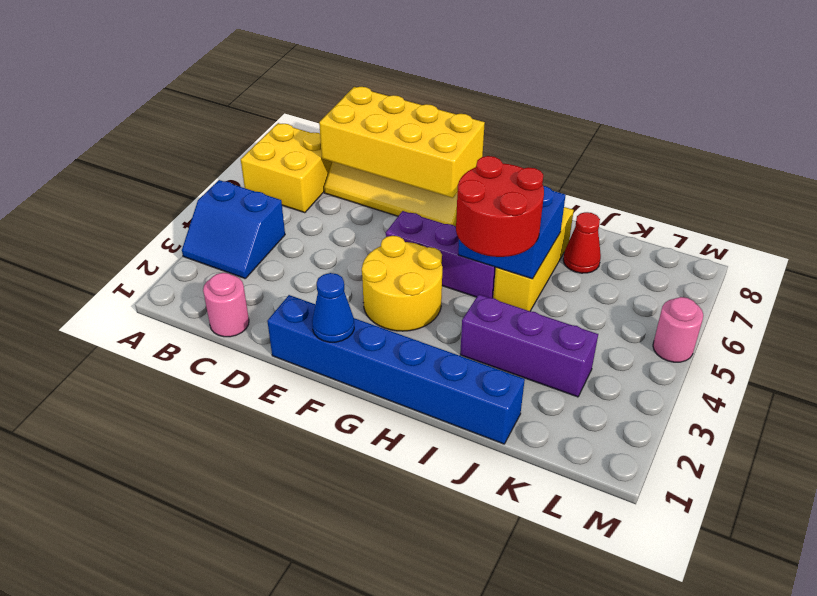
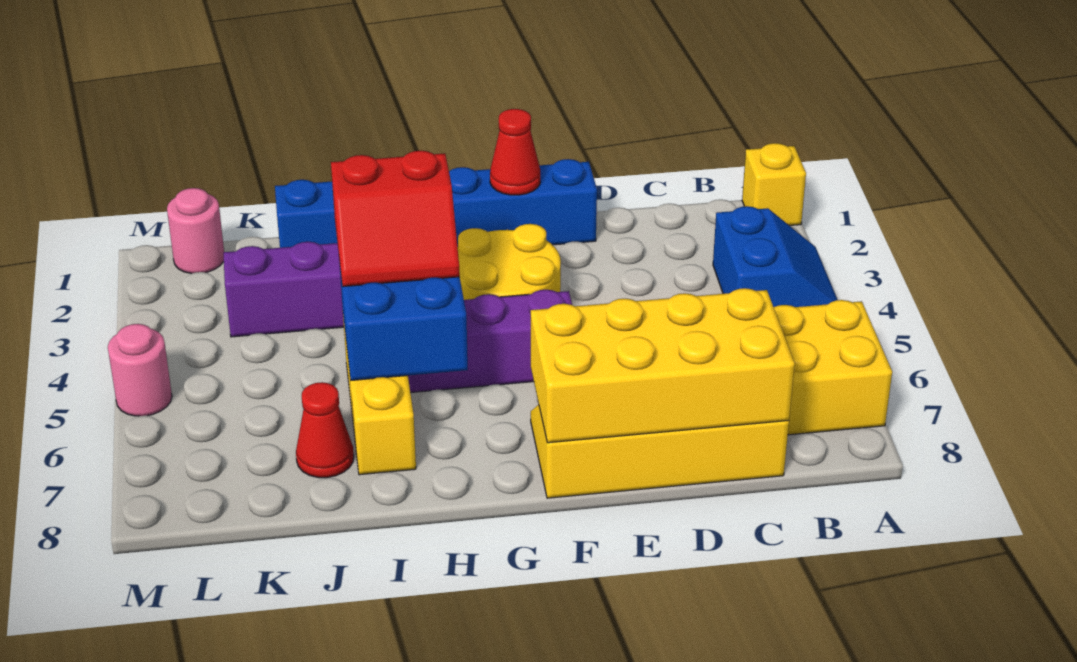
none -> yellow 1x1 brick [742,143,806,226]
blue 2x2 slope [182,180,285,278] -> blue 2x2 slope turned to [713,206,838,307]
pink 1x1 round brick [203,273,249,337] -> pink 1x1 round brick moved to [167,188,224,274]
blue 1x1 cone [312,273,354,342] -> red 1x1 cone [490,109,540,195]
red 2x2 round brick [456,156,544,257] -> red 2x2 slope [331,151,460,287]

